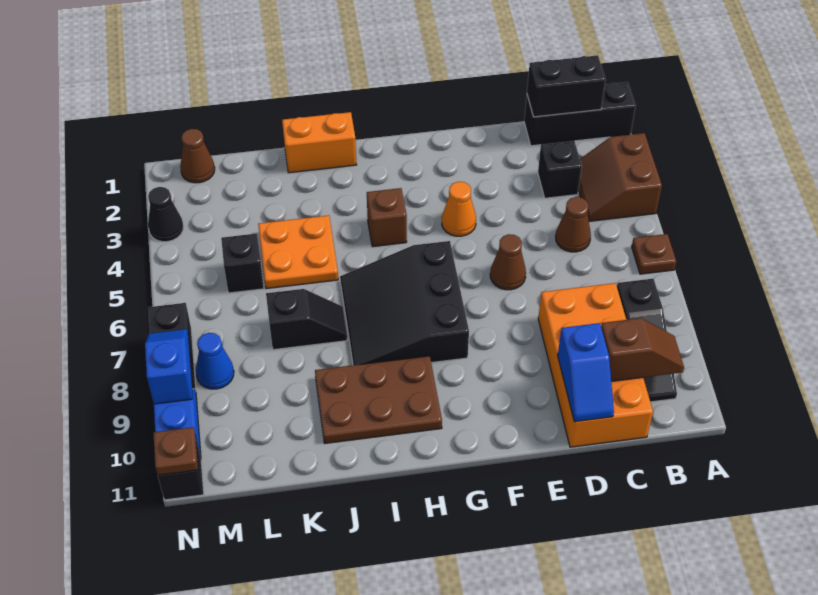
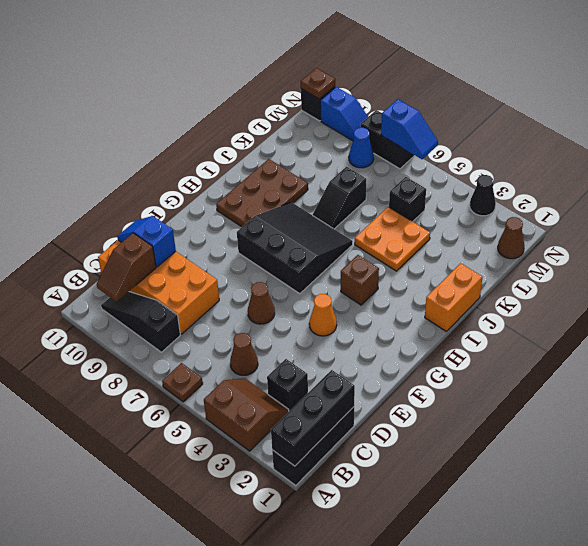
black 1x2 brick [527,55,606,117] -> black 1x3 brick [271,370,355,466]
blue 1x2 slope [145,329,193,404] -> blue 1x2 slope moved to [381,99,438,159]

